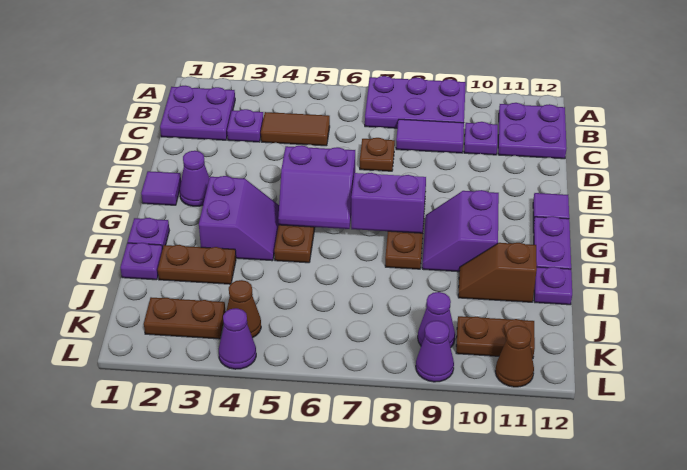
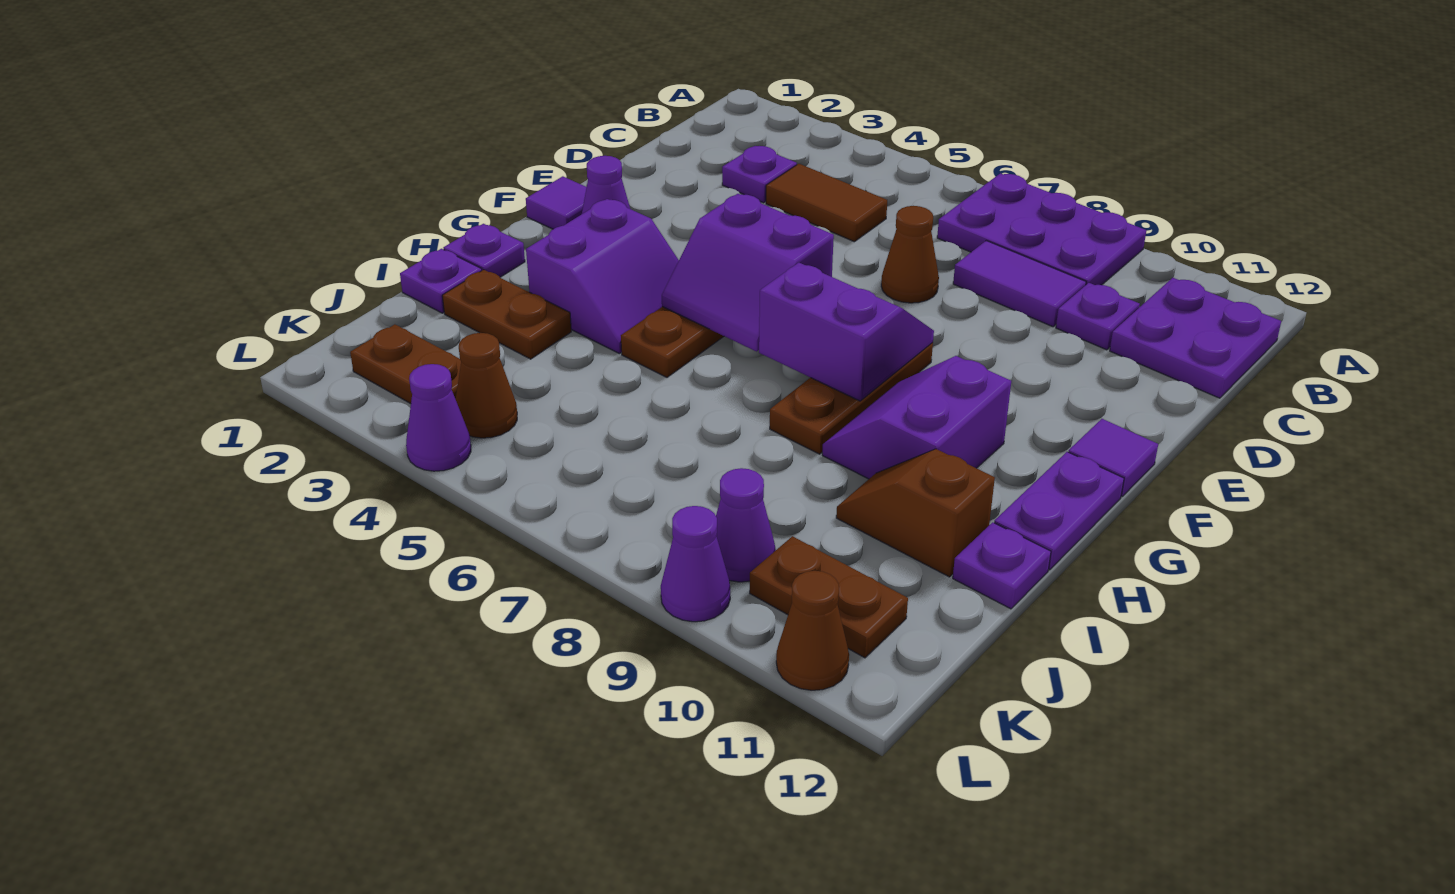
purple 2x2 plate [160,86,235,140] -> none
brown 1x1 plate [360,138,395,171] -> brown 1x1 cone [881,206,939,303]

